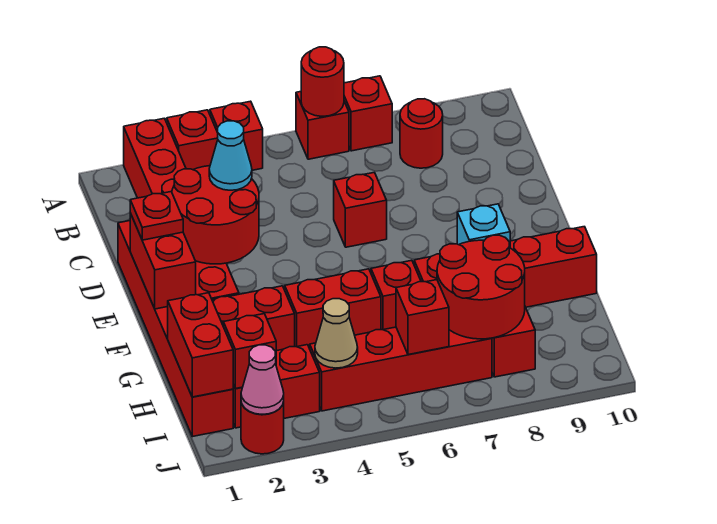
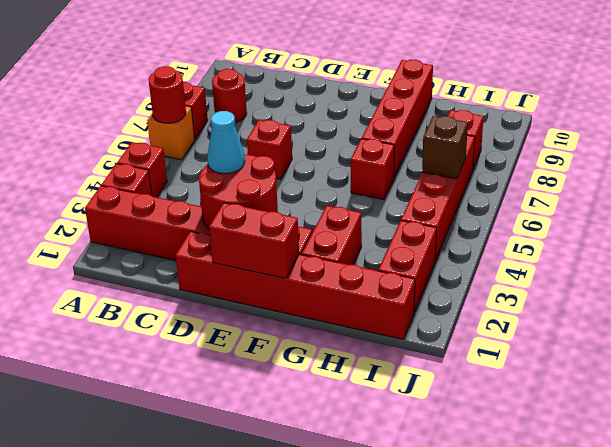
red 1x1 brick [296,92,349,159] -> orange 1x1 brick [147,106,195,160]
red 1x1 plate [130,192,183,240] -> none
red 1x2 brick [285,269,381,349] -> none
cyan 1x1 brick [457,204,510,248] -> none
red 1x2 brick [168,293,233,397] -> none
red 2x2 round brick [437,235,525,339] -> none
red 1x1 brick [223,314,276,389] -> none
tan 1x1 cone [315,299,358,368] -> none
red 1x1 brick [396,280,449,355] -> brown 1x1 brick [422,116,468,179]
red 1x1 round brick [241,402,284,454] -> none
pink 1x1 cone [241,345,284,414] -> none

